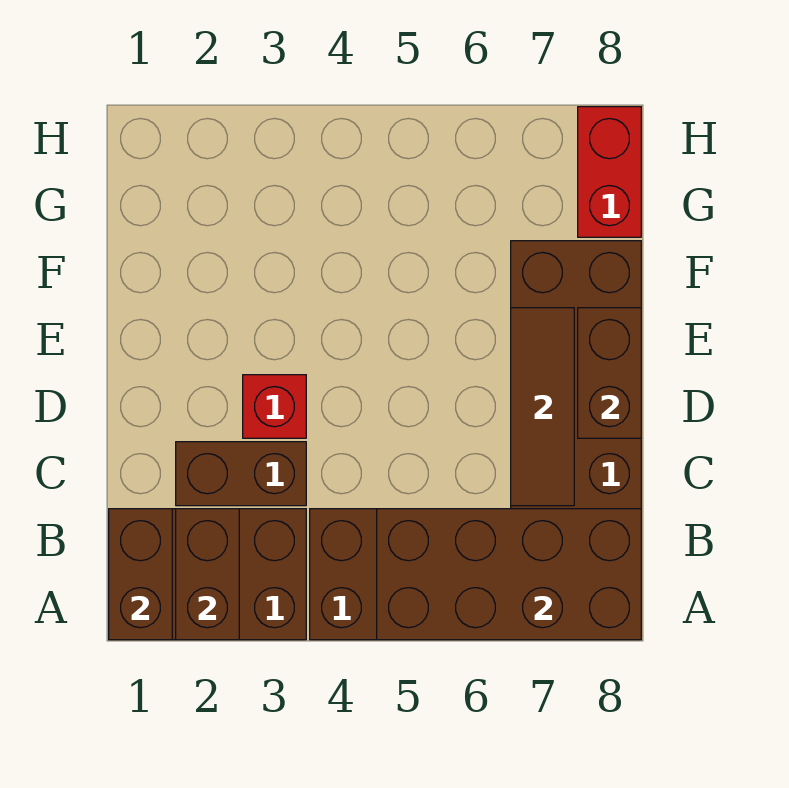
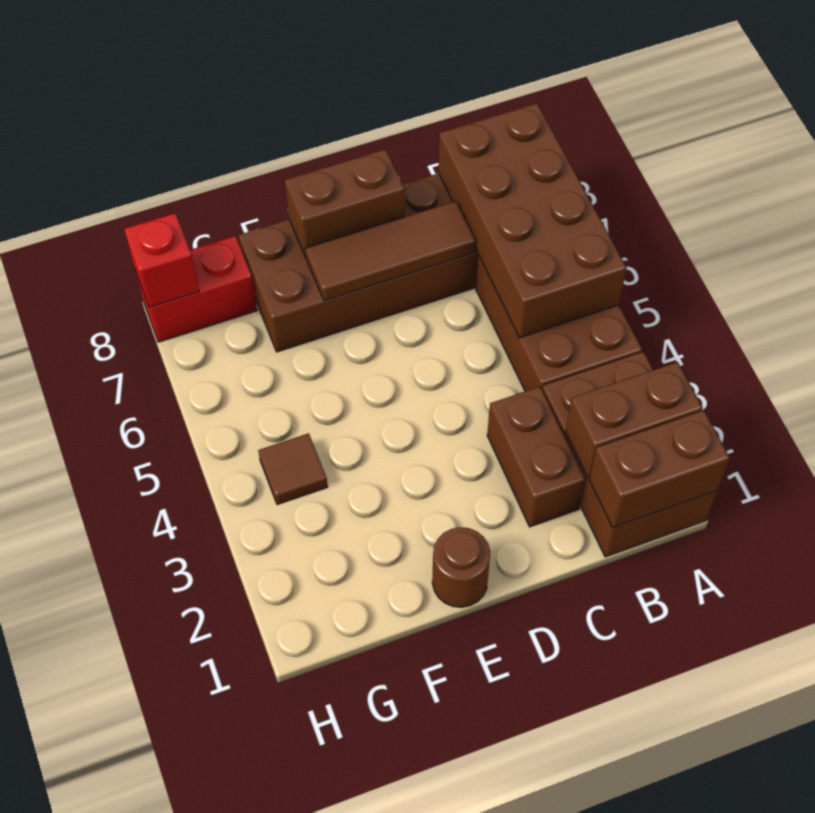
red 1x1 brick [243,375,306,438] -> red 1x1 brick moved to [124,213,199,307]
none -> brown 1x1 round brick [432,527,490,607]
none -> brown 1x1 tile [258,433,328,505]

